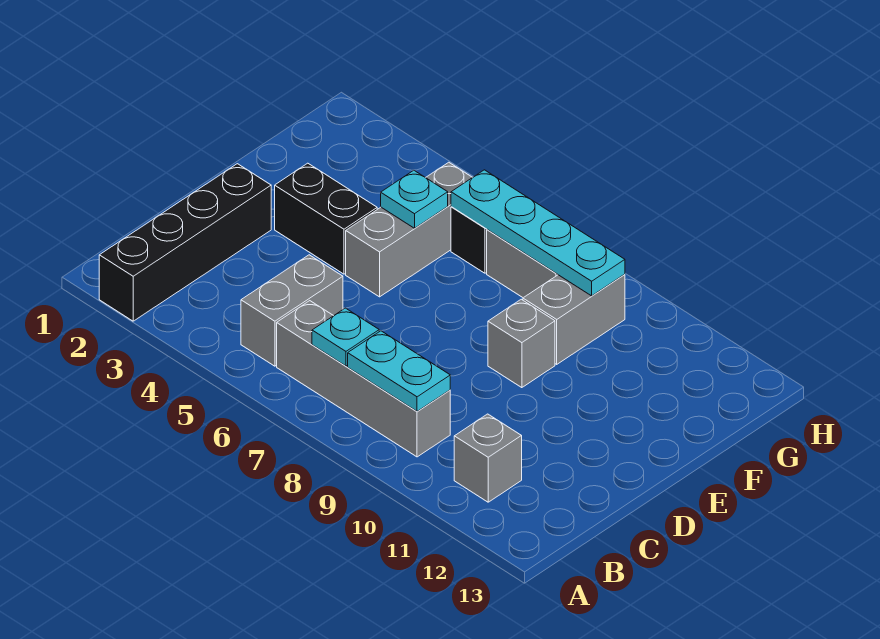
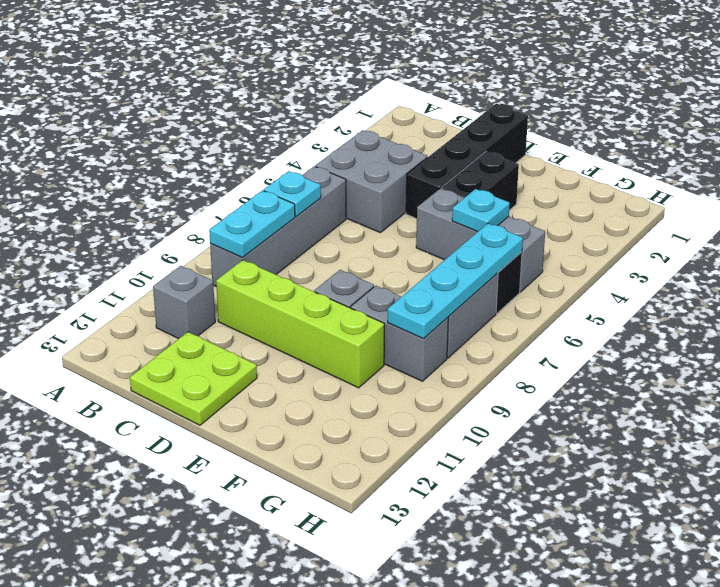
black 1x4 brick [99,164,271,321] -> black 1x4 brick turned to [406,104,528,218]
grey 1x2 brick [241,255,343,366] -> grey 2x2 brick [315,130,427,233]
none -> lime 1x4 brick [216,260,384,388]
none -> lime 2x2 plate [130,332,257,425]

